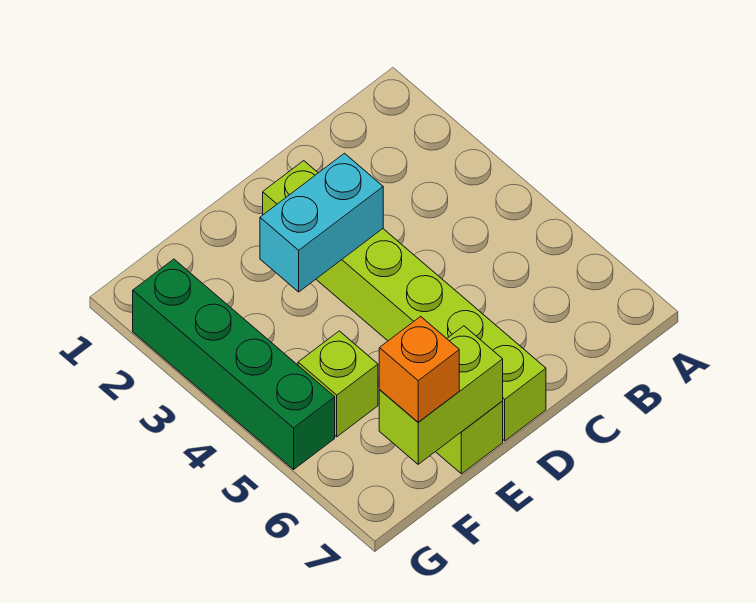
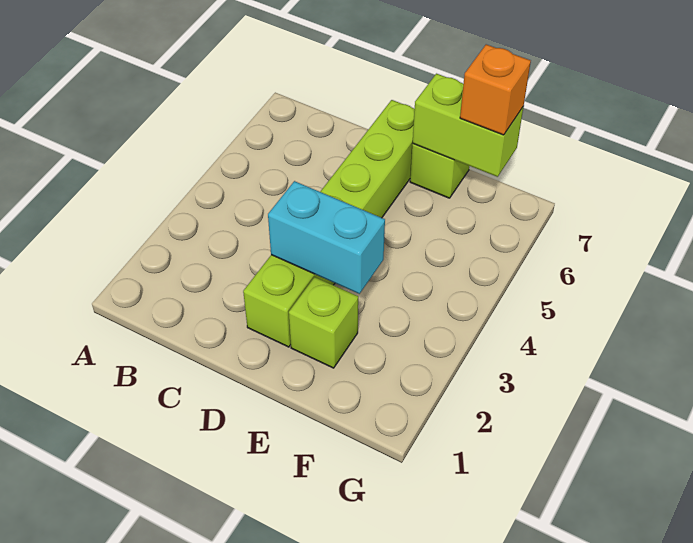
lime 1x1 brick [298,331,378,437] -> lime 1x1 brick moved to [289,277,358,368]
green 1x4 brick [133,259,335,470] -> none

